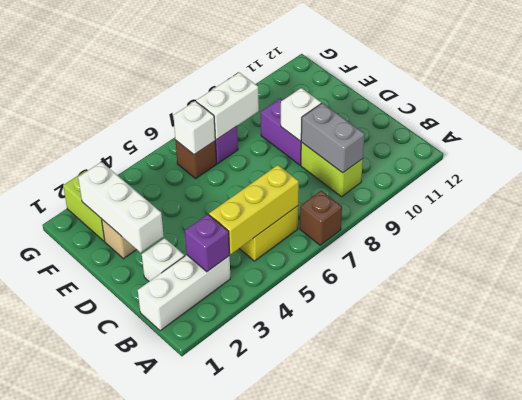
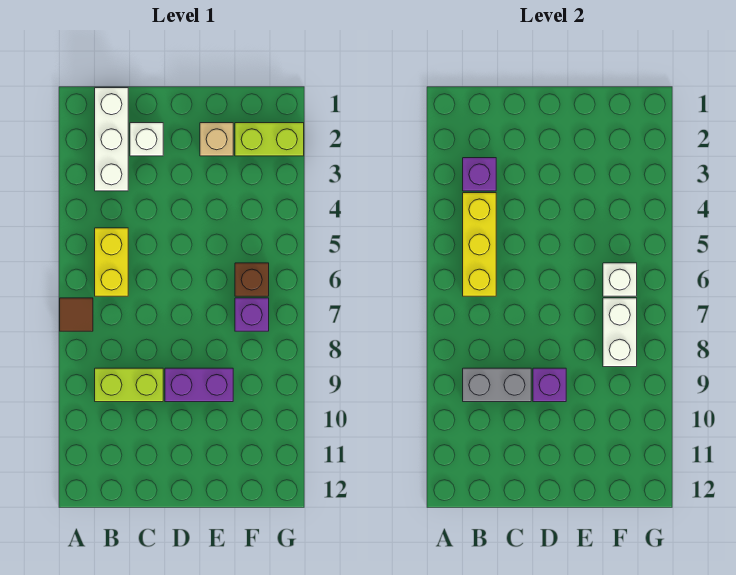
brown 1x1 brick [300,191,342,245] -> brown 1x1 tile [60,298,93,331]
white 1x3 brick [78,162,164,253] -> none
white 1x1 brick [281,88,321,141] -> purple 1x1 brick [533,368,566,402]

